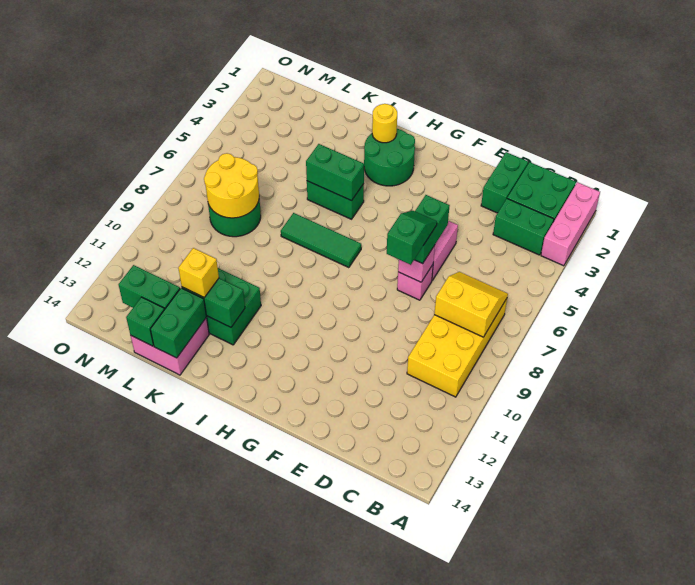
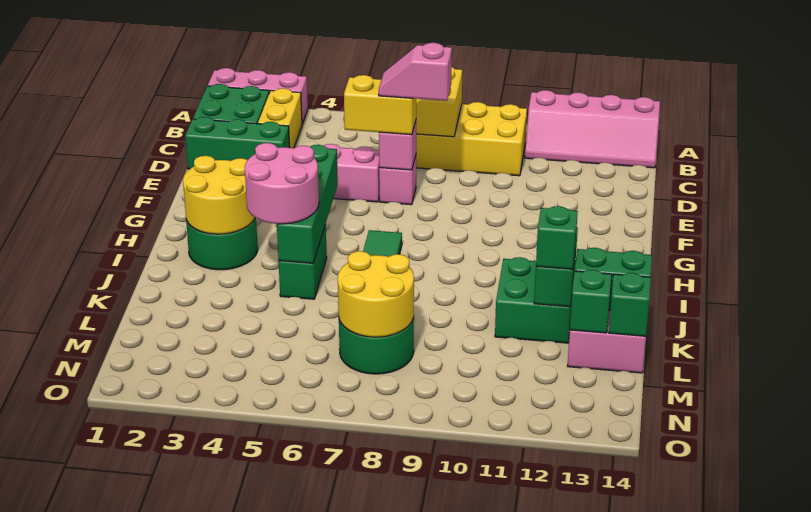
none -> pink 2x4 slope [525,90,660,168]
green 1x2 brick [493,199,554,255] -> yellow 1x2 brick [258,88,302,148]
green 1x2 brick [481,152,528,213] -> green 1x3 brick [185,117,290,169]
green 1x2 brick [414,195,450,264] -> yellow 1x2 brick [344,75,416,135]
green 1x2 slope [387,211,437,265] -> pink 1x2 slope [379,43,452,101]
yellow 1x1 round brick [372,104,397,143] -> yellow 2x2 round brick [183,156,255,234]
none -> pink 2x2 round brick [245,143,319,224]
green 1x2 brick [306,144,364,201] -> green 1x4 brick [277,145,338,263]
yellow 1x1 brick [178,248,219,297] -> green 1x1 brick [536,206,578,269]
green 1x2 brick [119,265,180,310] -> green 1x1 brick [570,270,612,333]

